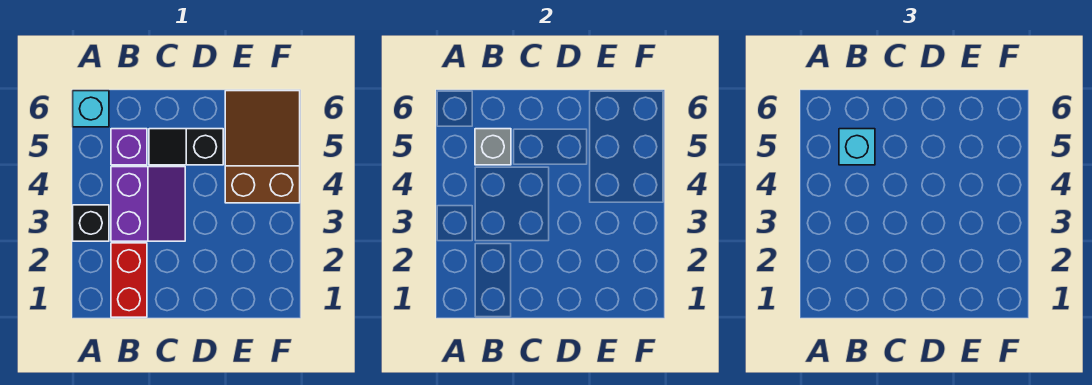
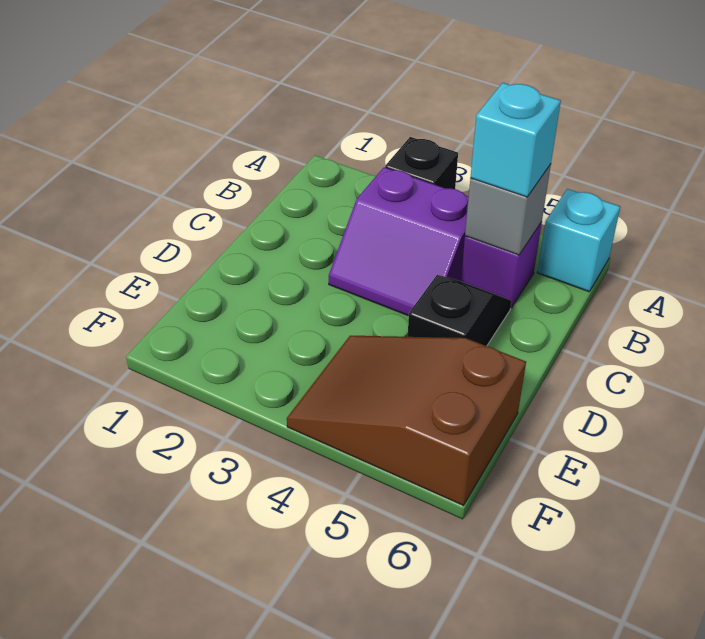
red 1x2 brick [111,243,147,317] -> none
brown 2x3 slope [225,91,300,203] -> brown 2x3 slope turned to [287,336,526,505]

